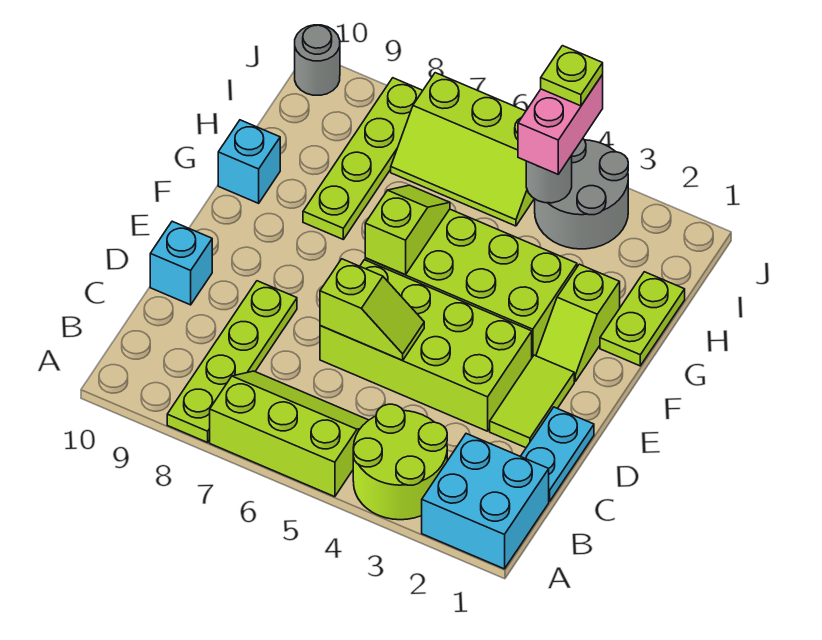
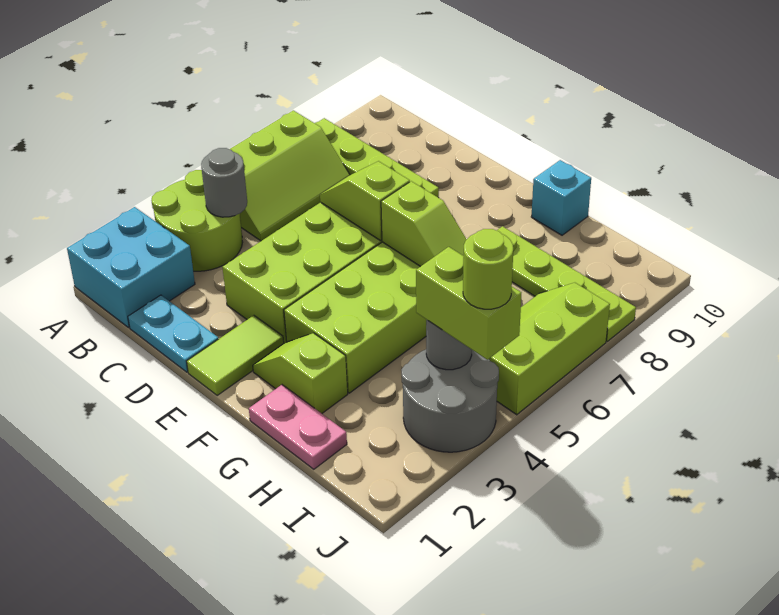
lime 1x2 tile [490,355,574,448] -> lime 1x2 tile turned to [187,315,284,396]
lime 1x2 slope [320,259,424,360] -> lime 1x2 slope turned to [320,161,410,241]
cyan 1x1 brick [150,221,212,305] -> none
lime 1x2 plate [600,272,685,366] -> pink 1x2 plate [249,385,347,469]
pink 1x2 brick [518,75,603,174] -> lime 1x2 brick [416,247,521,360]
lime 1x1 plate [541,46,603,106] -> lime 1x1 round brick [463,229,513,309]
grey 1x1 round brick [295,25,340,95] -> grey 1x1 round brick moved to [201,148,247,217]

